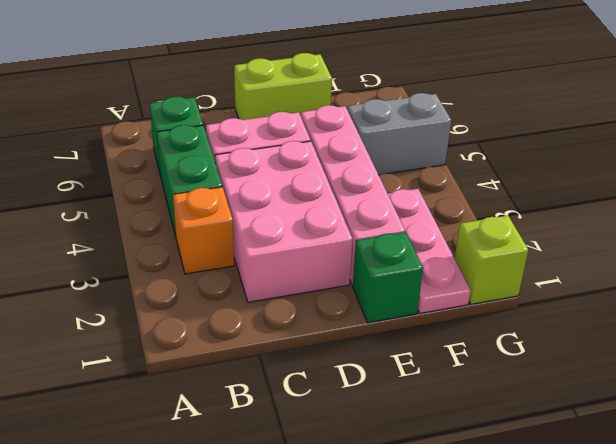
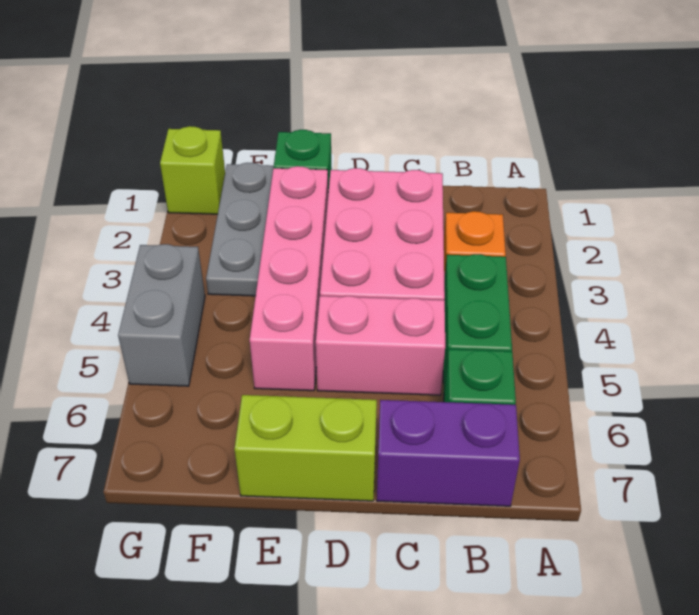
none -> purple 1x2 brick [377,400,520,506]
pink 1x3 plate [388,189,471,313] -> grey 1x3 plate [206,163,274,296]
grey 1x2 brick [347,93,451,175] -> grey 1x2 brick turned to [118,244,205,386]

